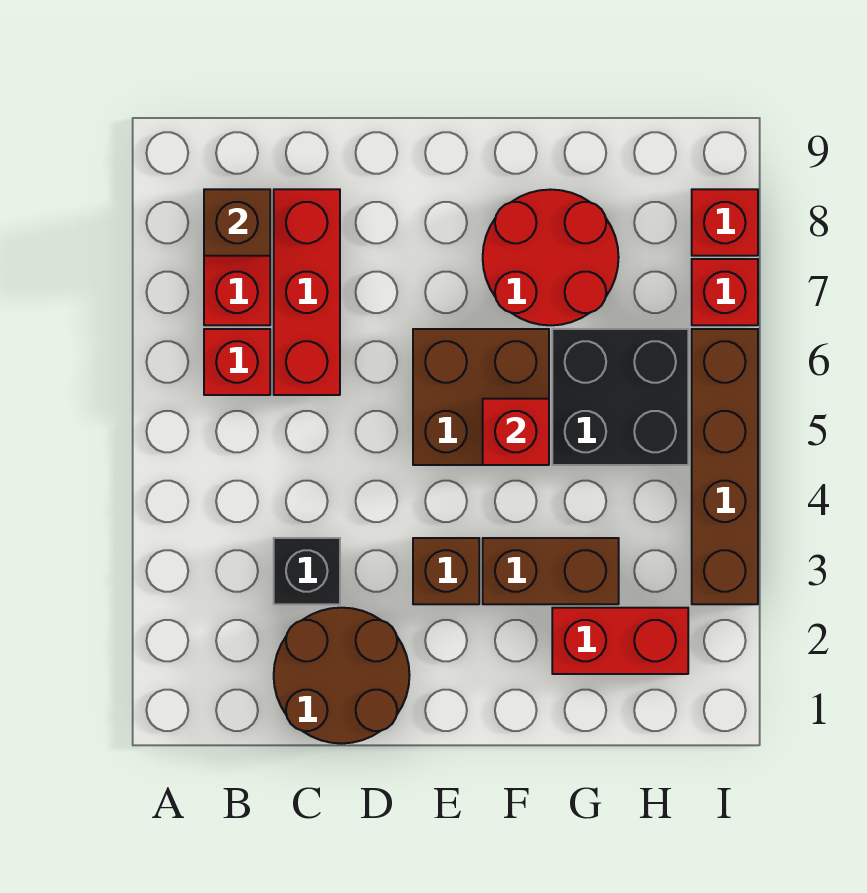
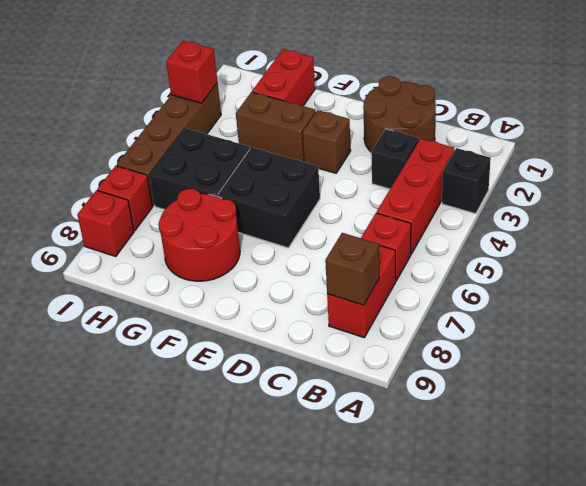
none -> black 1x1 brick [442,148,491,214]
red 1x3 brick [274,189,340,395] -> red 1x3 brick moved to [377,139,454,254]
brown 2x2 brick [413,329,549,465] -> black 2x2 brick [218,147,320,248]
red 1x1 brick [483,399,549,465] -> red 1x1 brick moved to [166,41,217,103]
red 1x2 brick [552,608,688,674] -> red 1x2 brick turned to [252,49,315,106]

